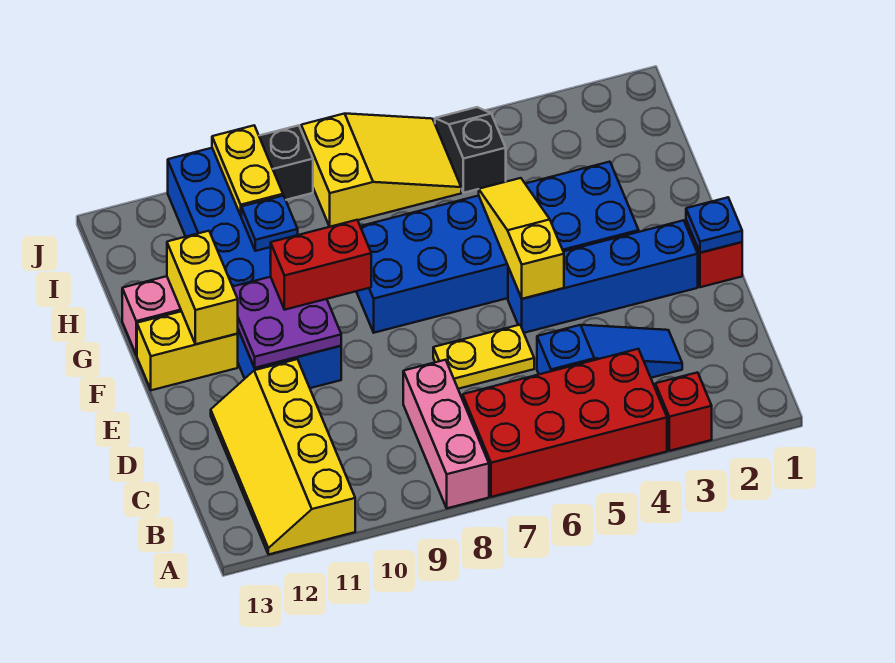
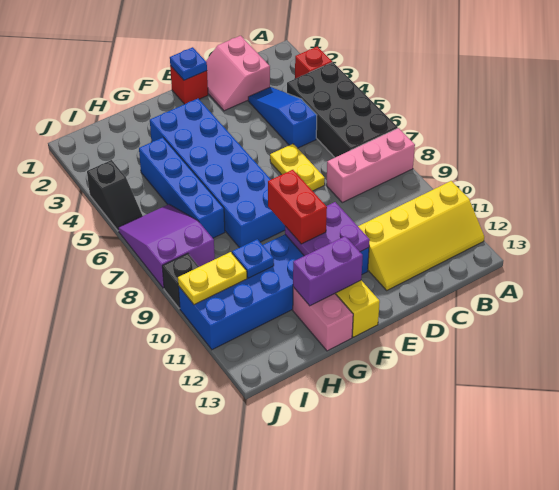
red 2x4 brick [462,349,667,497] -> black 2x4 brick [287,62,398,157]
none -> pink 2x2 slope [206,36,270,111]
blue 1x4 brick [508,220,698,333] -> blue 1x4 brick moved to [139,137,225,238]
yellow 1x3 slope [479,178,564,299] -> none
yellow 1x2 brick [167,231,238,344] -> purple 1x2 brick [293,236,363,306]
black 1x2 slope [435,107,506,193] -> black 1x2 slope turned to [87,160,142,231]
yellow 2x3 slope [301,114,461,227] -> purple 2x3 slope [118,204,215,288]

